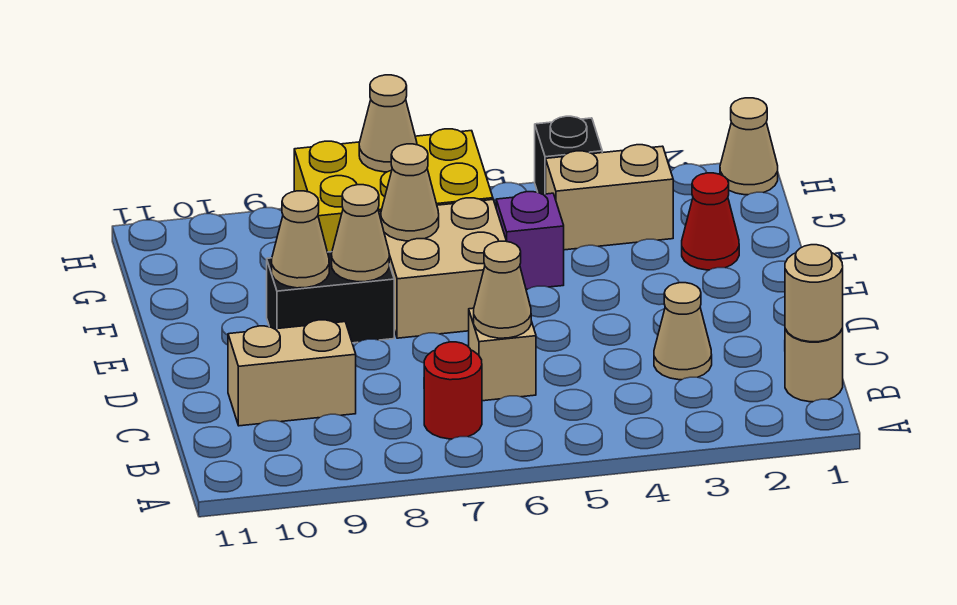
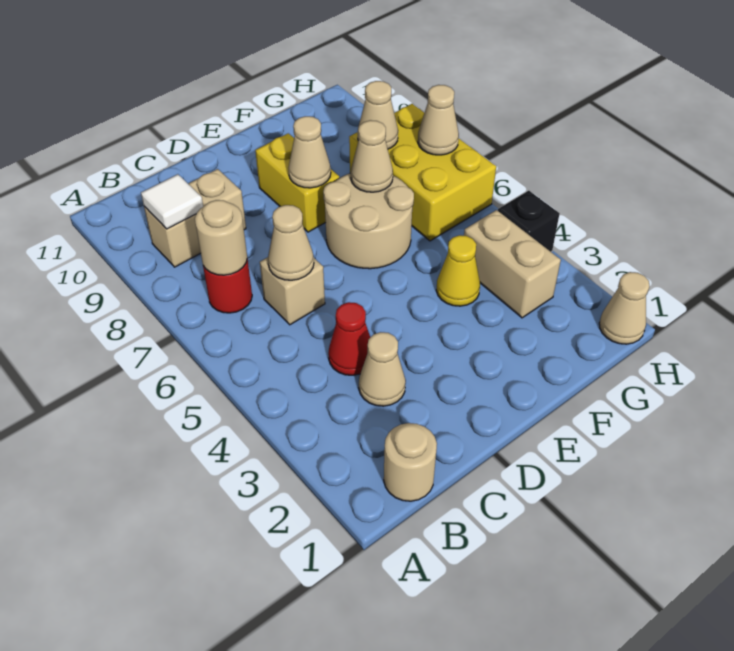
tan 1x1 round brick [785,245,843,342] -> tan 1x1 round brick moved to [195,200,247,275]
none -> white 1x1 tile [141,174,203,229]
tan 1x2 brick [228,320,356,426] -> tan 1x2 brick turned to [144,169,246,267]
tan 2x2 brick [379,198,506,338] -> tan 2x2 round brick [323,173,414,269]
black 1x2 brick [267,252,394,343] -> yellow 1x2 brick [255,133,339,232]
tan 1x1 cone [272,191,329,288] -> tan 1x1 cone moved to [358,81,398,149]
red 1x1 cone [682,173,739,270] -> red 1x1 cone moved to [328,302,370,375]
none -> yellow 1x1 cone [436,235,480,306]
purple 1x1 brick [496,192,564,289] -> none

